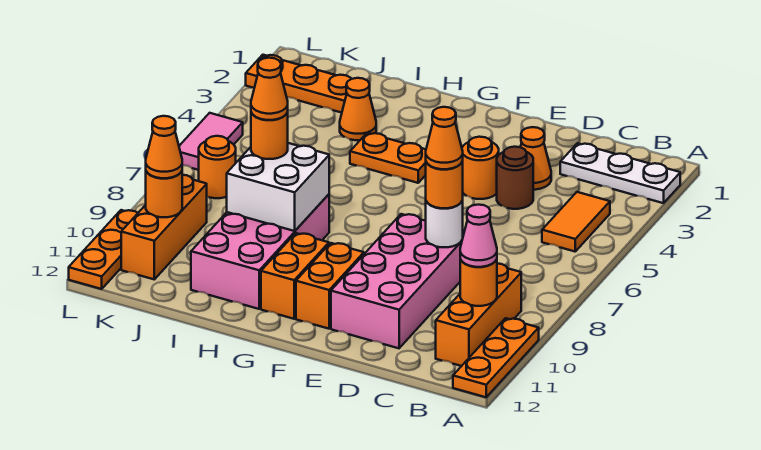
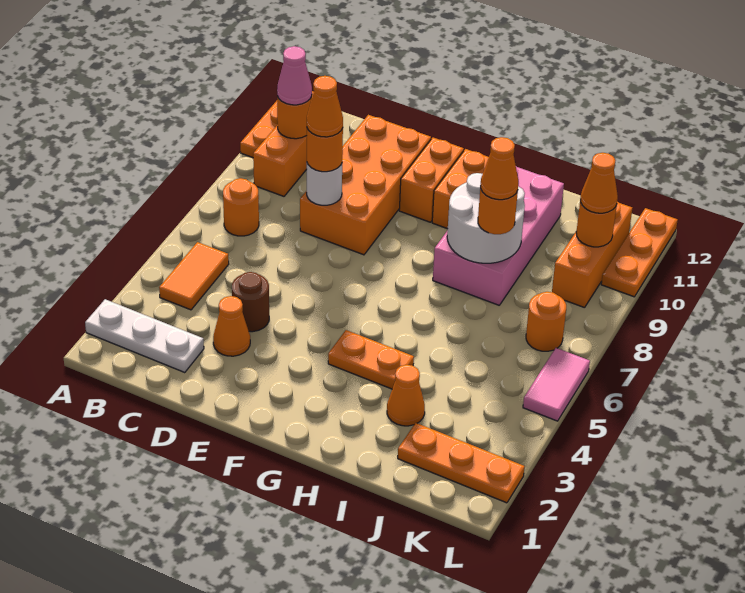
pink 2x4 brick [331,214,464,348] -> orange 2x4 brick [300,115,431,255]
orange 1x1 round brick [462,137,499,199] -> orange 1x1 round brick moved to [223,178,259,236]
white 2x2 brick [227,143,329,231] -> white 2x2 round brick [447,173,525,263]

